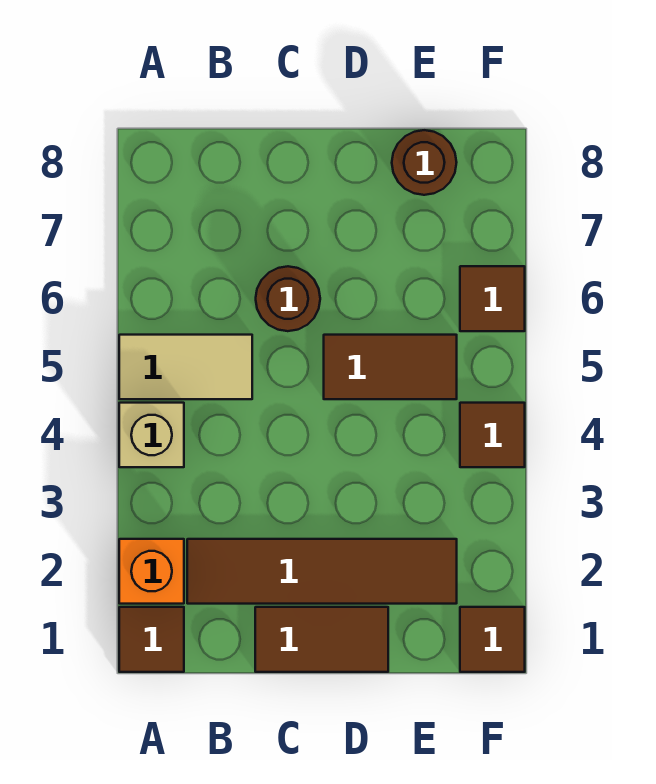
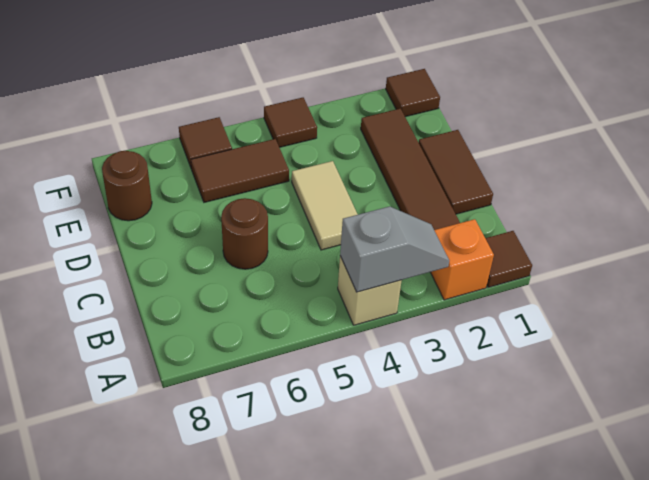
none -> grey 1x2 slope [340,206,449,292]
tan 1x2 tile [119,335,252,399] -> tan 1x2 tile moved to [292,161,358,250]
brown 1x2 tile [324,335,457,399] -> brown 1x2 tile turned to [191,139,289,202]

